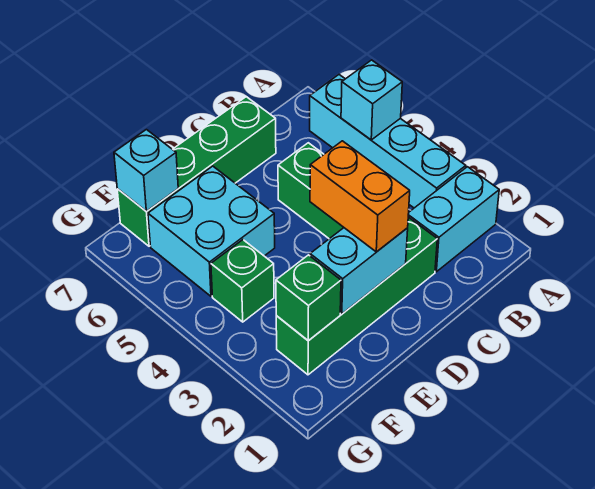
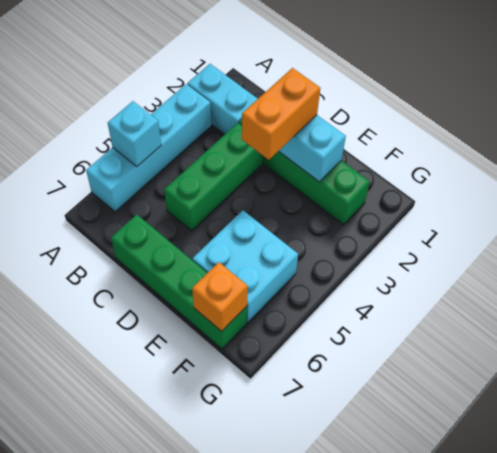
green 1x1 brick [276,255,341,341] -> none
green 1x1 brick [211,240,274,322] -> none
cyan 1x1 brick [114,130,178,212] -> orange 1x1 brick [192,262,248,331]

